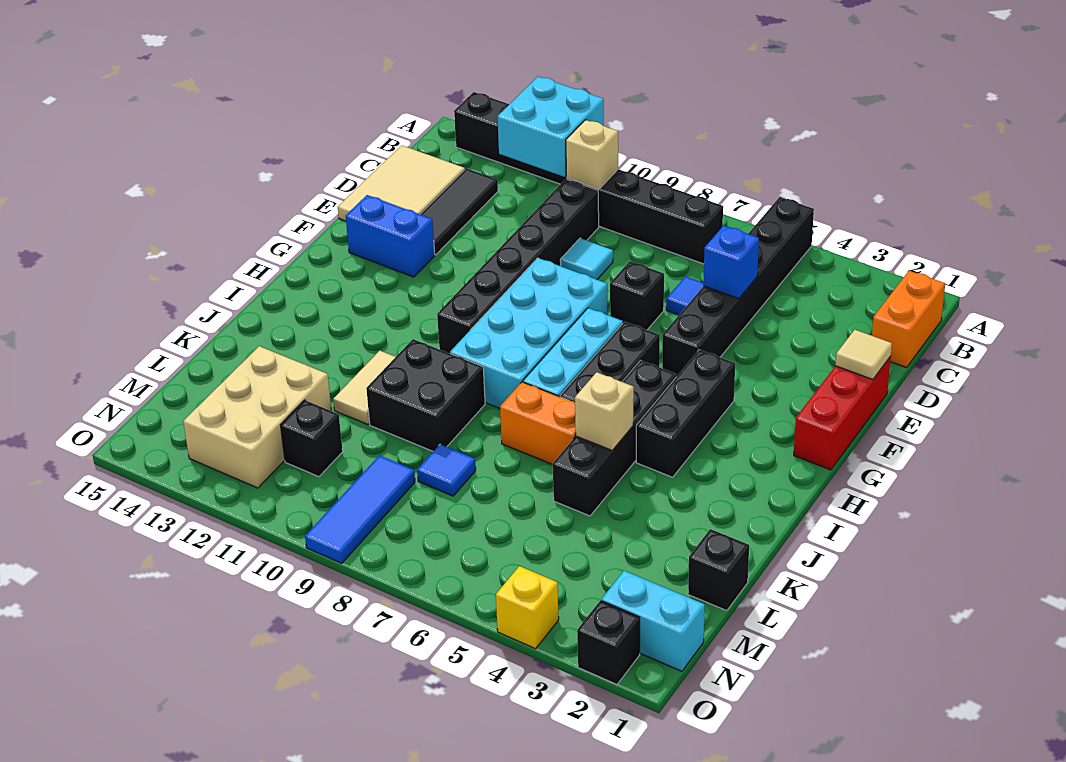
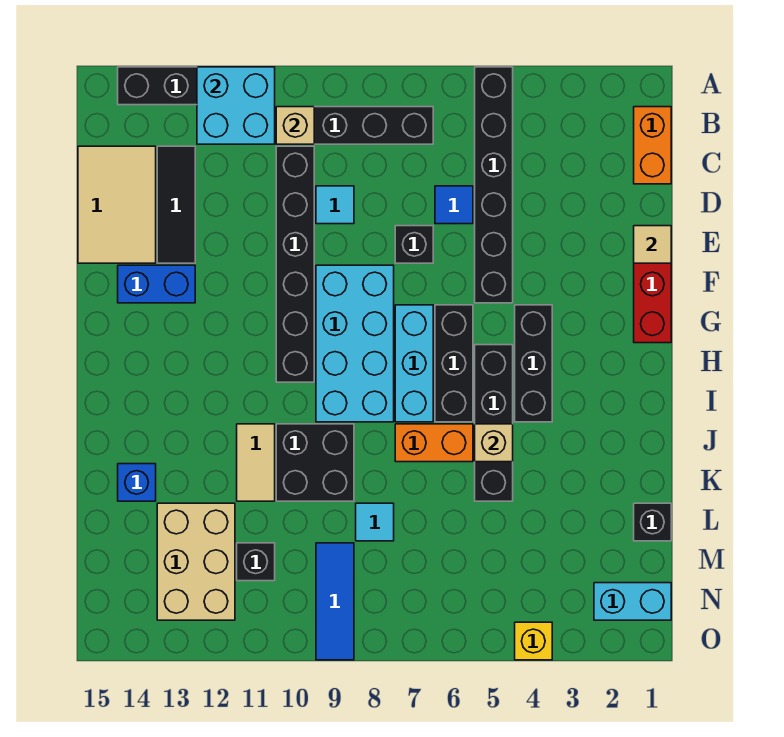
blue 1x1 brick [703,226,759,299] -> blue 1x1 brick moved to [118,464,156,501]
blue 1x1 tile [417,444,476,496] -> cyan 1x1 tile [356,503,394,541]
black 1x1 brick [577,601,640,684] -> none

